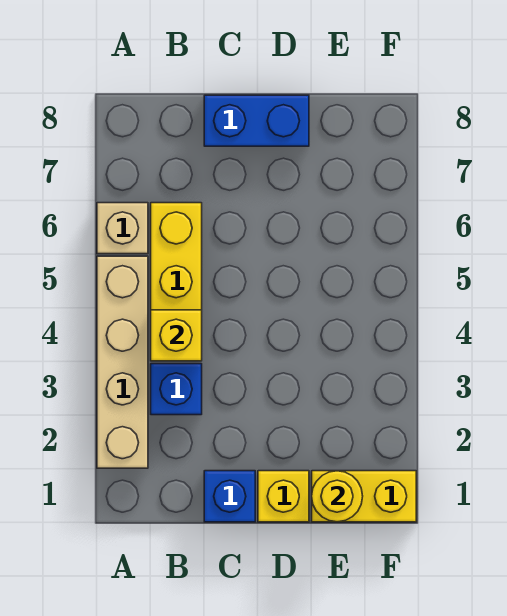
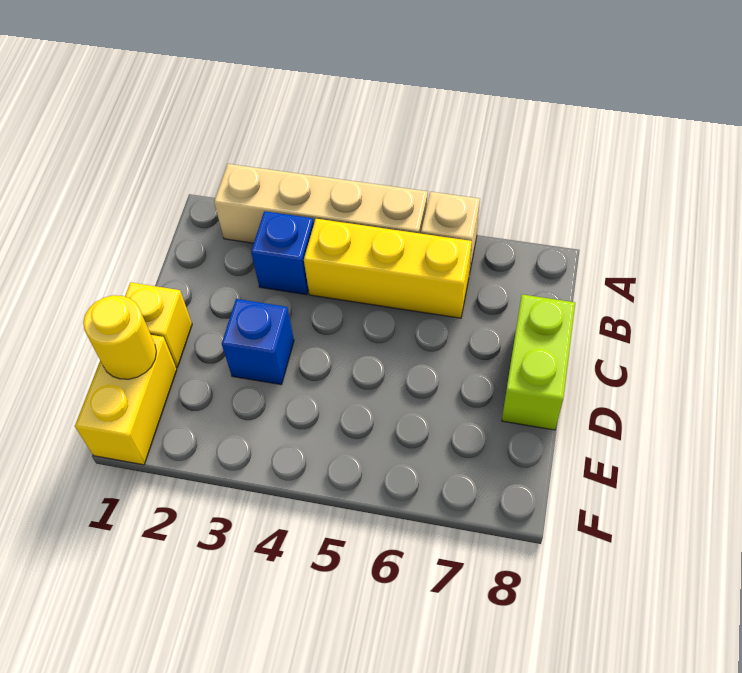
yellow 1x1 brick [151,310,202,361] -> none
blue 1x1 brick [204,471,255,522] -> blue 1x1 brick moved to [222,299,294,385]
blue 1x2 brick [204,95,309,146] -> lime 1x2 brick [502,294,575,430]

